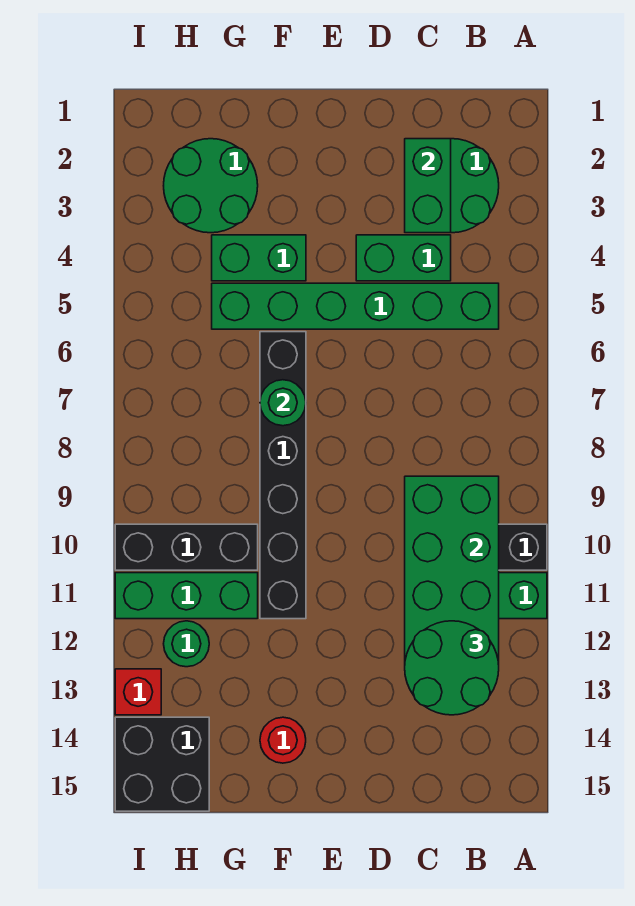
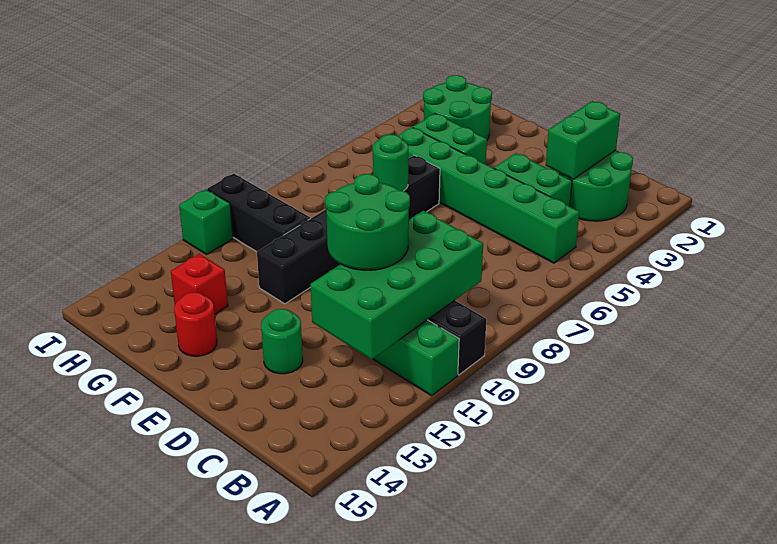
green 2x2 round brick [405,621,499,715] -> green 2x2 round brick moved to [325,174,410,270]
green 1x3 brick [115,573,258,619] -> green 1x1 brick [179,189,233,255]
green 1x1 round brick [164,621,209,667] -> green 1x1 round brick moved to [261,309,303,374]
black 2x2 brick [115,717,209,811] -> none
red 1x1 brick [115,669,161,715] -> red 1x1 brick moved to [171,254,228,314]

